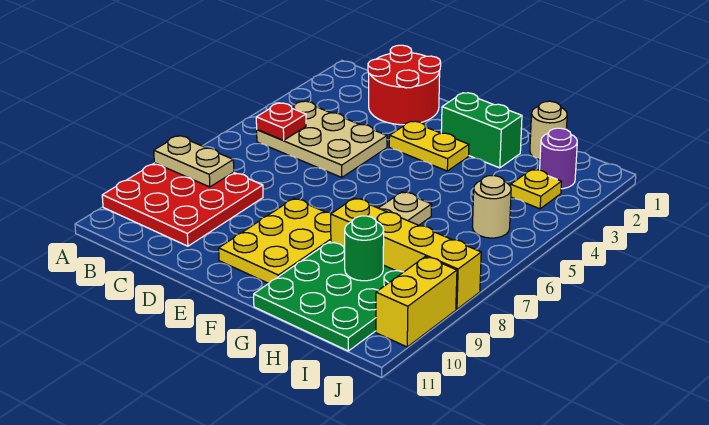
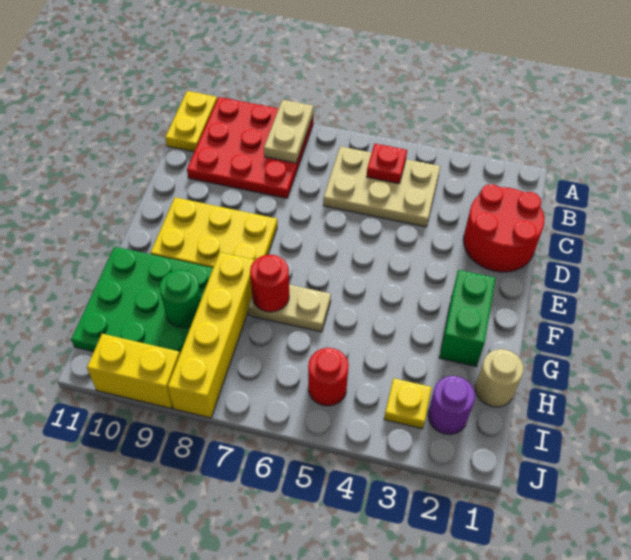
tan 2x3 plate [257,101,387,178] -> tan 2x3 plate turned to [323,146,440,227]
yellow 1x2 plate [389,121,469,171] -> yellow 1x2 plate moved to [165,91,217,152]
none -> red 1x1 round brick [250,255,289,312]
tan 1x1 round brick [472,175,511,238] -> red 1x1 round brick [308,348,349,406]

